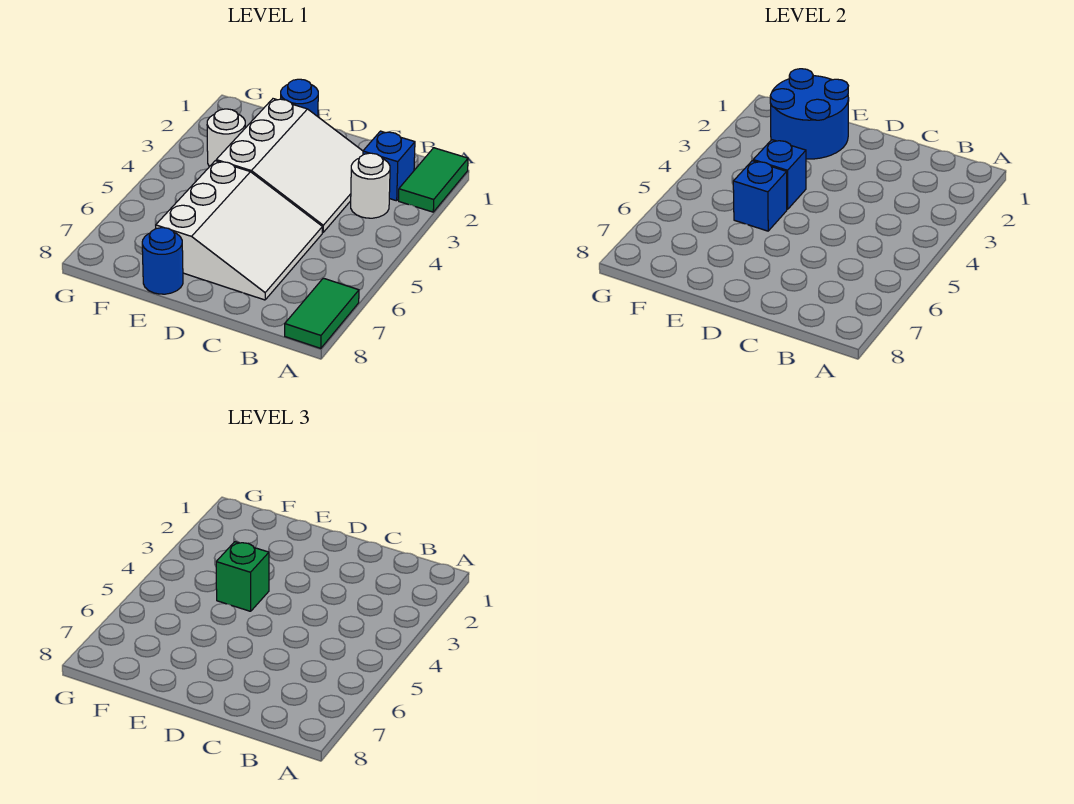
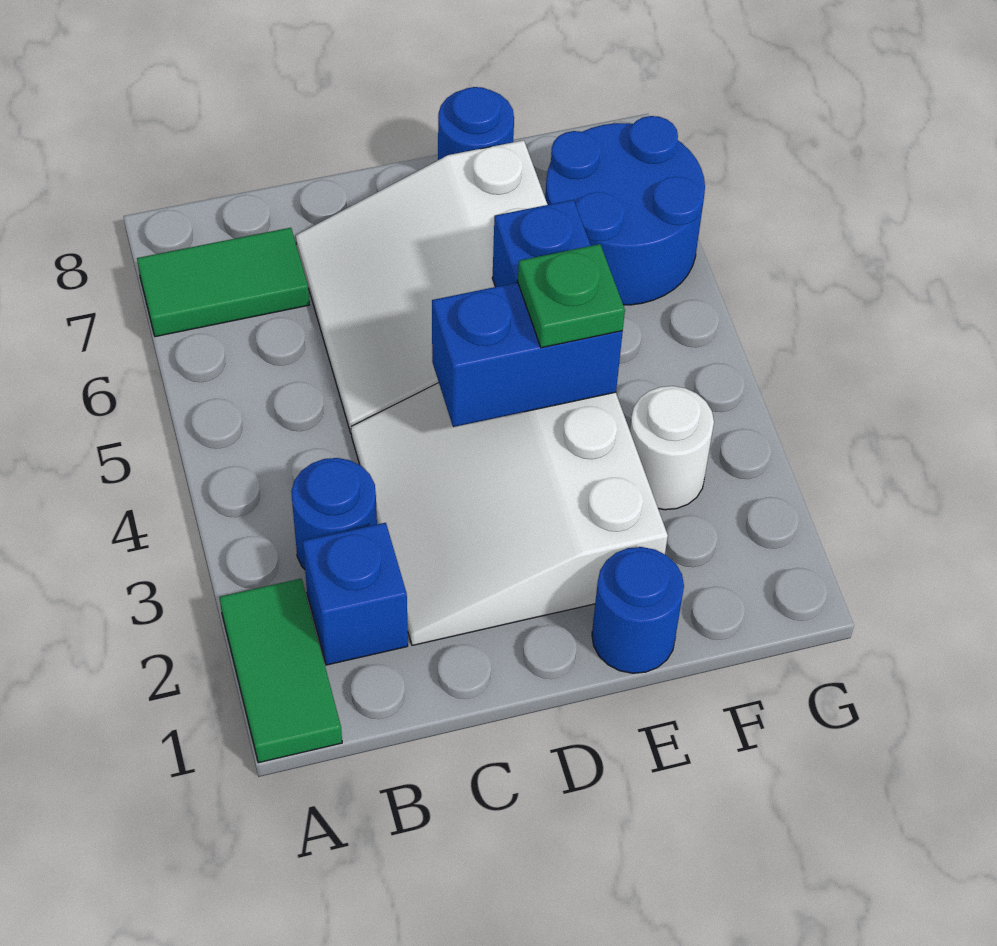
green 1x2 tile [285,278,359,348] -> green 1x2 tile turned to [137,228,309,337]
white 1x1 round brick [351,153,390,218] -> blue 1x1 round brick [291,458,377,569]
blue 2x2 round brick [770,69,849,159] -> blue 2x2 round brick moved to [545,116,705,305]
blue 1x1 brick [753,140,806,209] -> blue 1x2 brick [432,282,623,427]
green 1x1 brick [216,542,269,611] -> green 1x1 plate [518,244,625,348]

